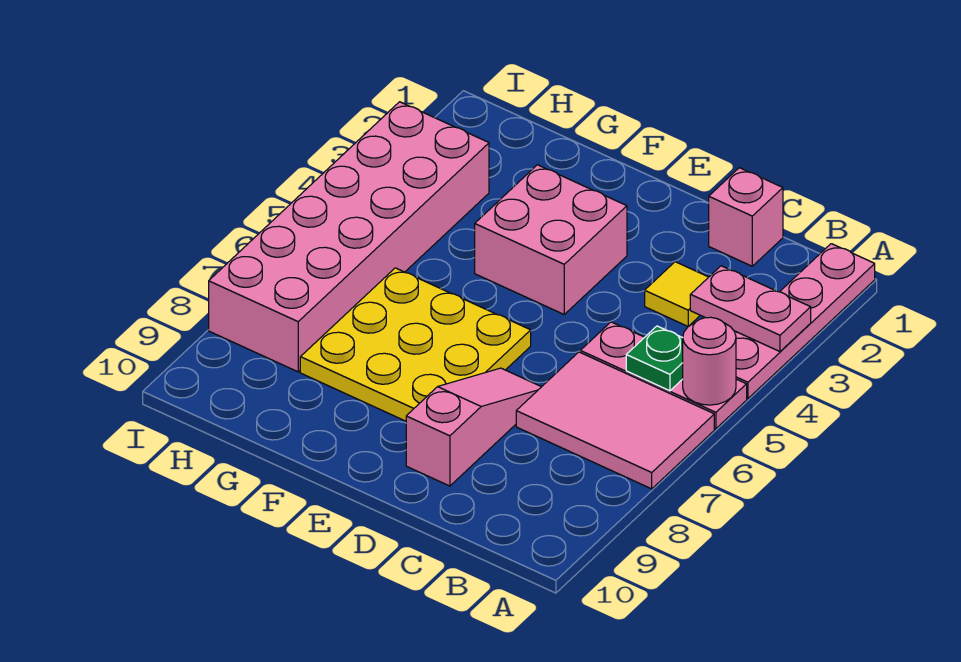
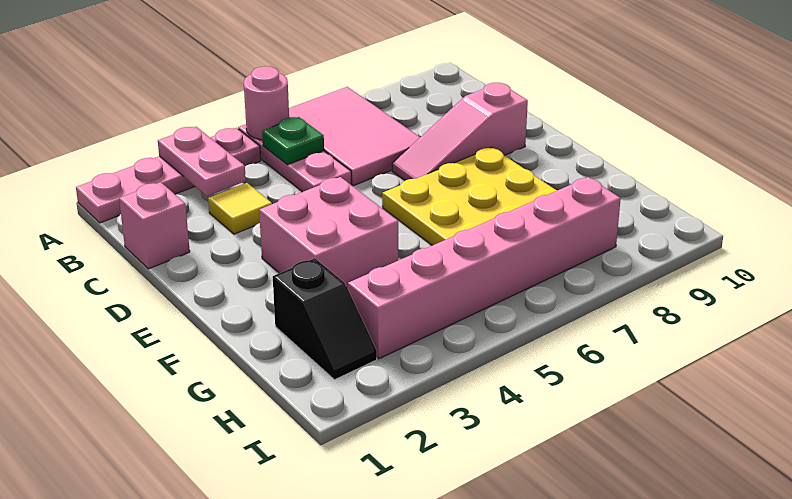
none -> black 1x2 slope [273,258,377,380]
pink 2x6 brick [209,102,489,372] -> pink 1x6 brick [348,177,621,359]

